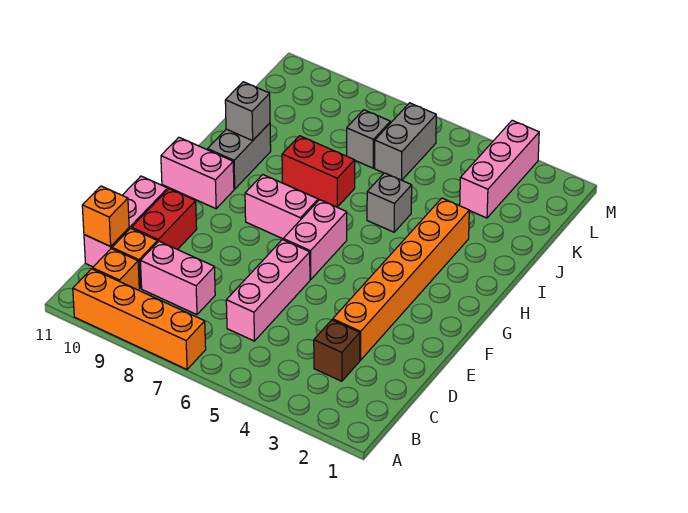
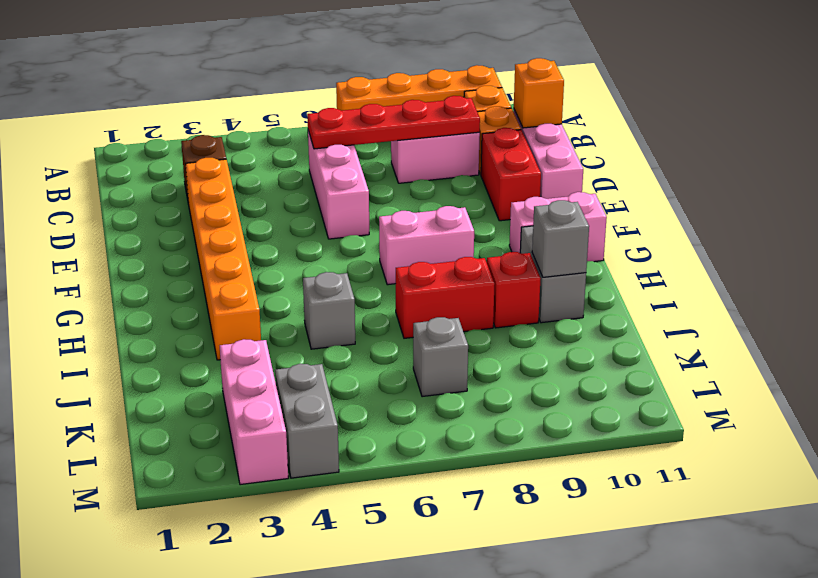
none -> red 1x4 plate [307,96,480,149]
pink 1x2 brick [283,200,347,279] -> none
none -> red 1x1 brick [487,252,541,328]
grey 1x2 brick [375,103,436,180] -> grey 1x2 brick moved to [275,364,339,478]

